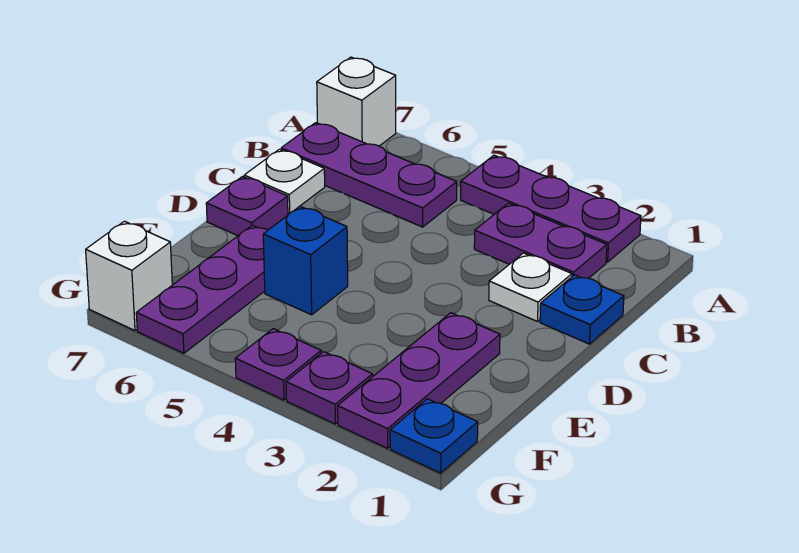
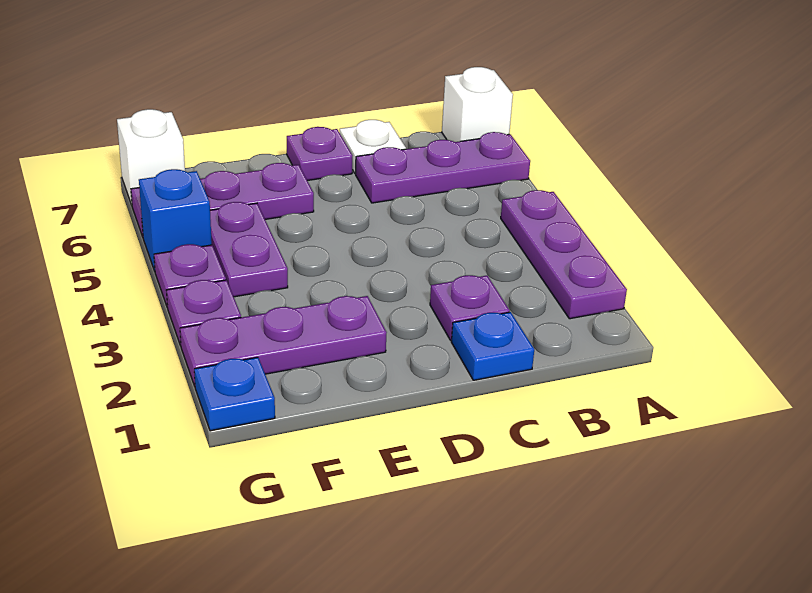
purple 1x2 plate [474,203,607,278] -> purple 1x2 plate moved to [210,202,288,297]
purple 1x3 plate [281,123,457,227] -> purple 1x3 plate turned to [356,132,530,203]
white 1x1 plate [489,253,572,322] -> purple 1x1 plate [430,275,510,340]
blue 1x1 brick [263,206,348,315] -> blue 1x1 brick moved to [139,169,212,271]

